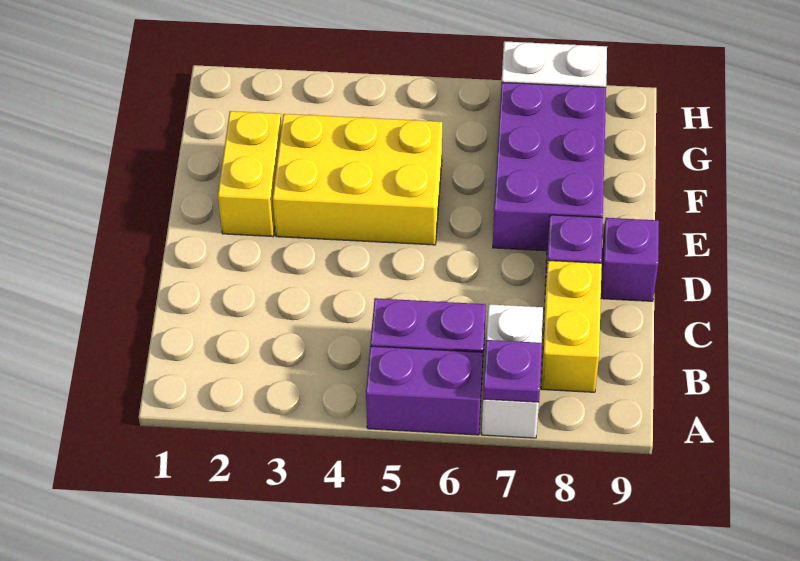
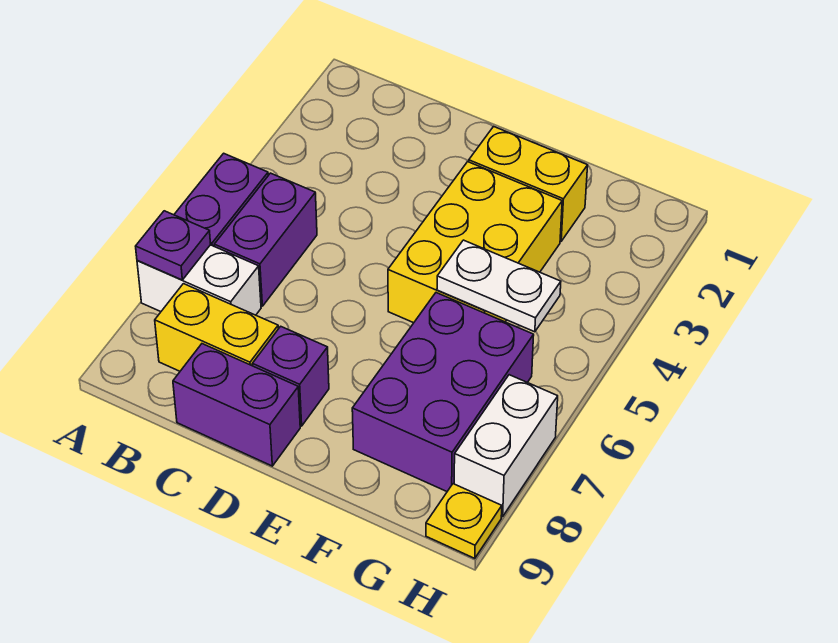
purple 1x1 brick [601,218,659,301] -> purple 1x2 brick [173,344,300,466]
purple 2x3 brick [493,82,606,251] -> purple 2x3 brick turned to [352,293,534,491]
none -> white 1x2 plate [437,240,561,332]
none -> yellow 1x1 plate [426,484,502,558]

